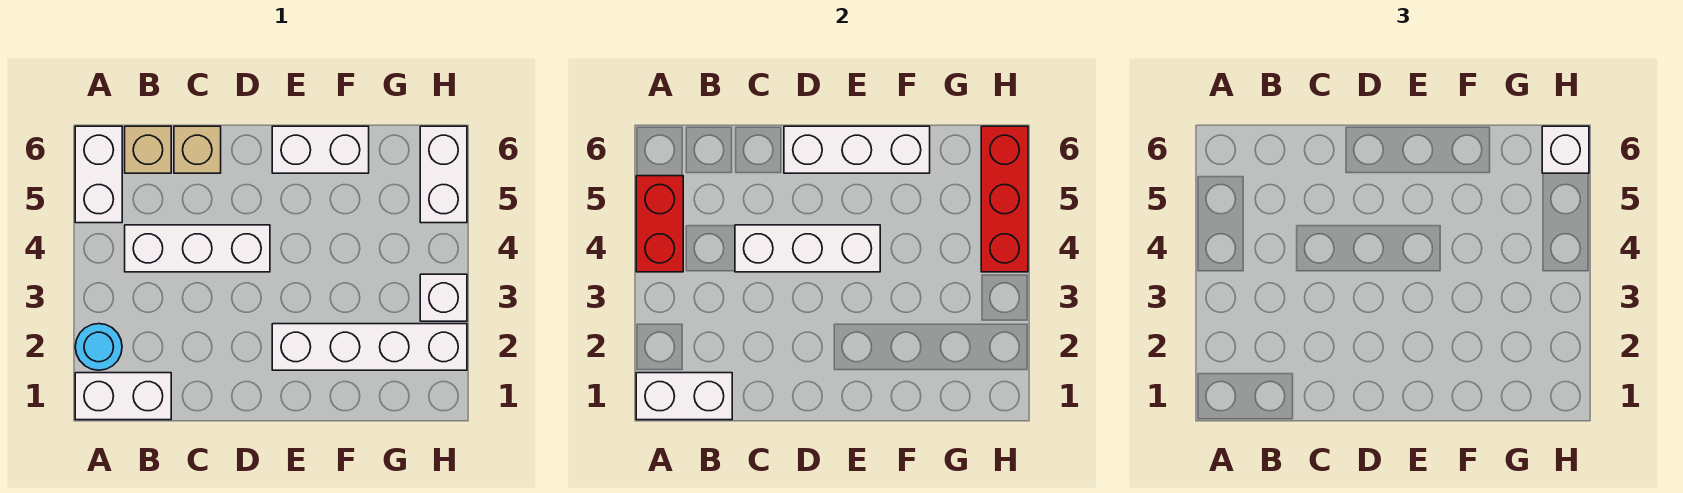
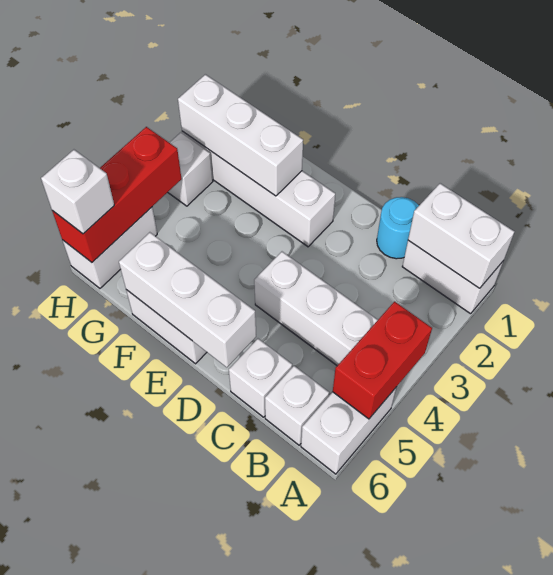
cyan 1x1 round brick [75,324,122,370] -> cyan 1x1 round brick moved to [377,197,419,259]
tan 1x1 brick [125,126,171,173] -> white 1x1 brick [265,366,329,445]
white 1x3 brick [735,225,880,272] -> white 1x3 brick moved to [178,74,303,196]
tan 1x1 brick [174,126,221,173] -> white 1x1 brick [229,339,292,417]

